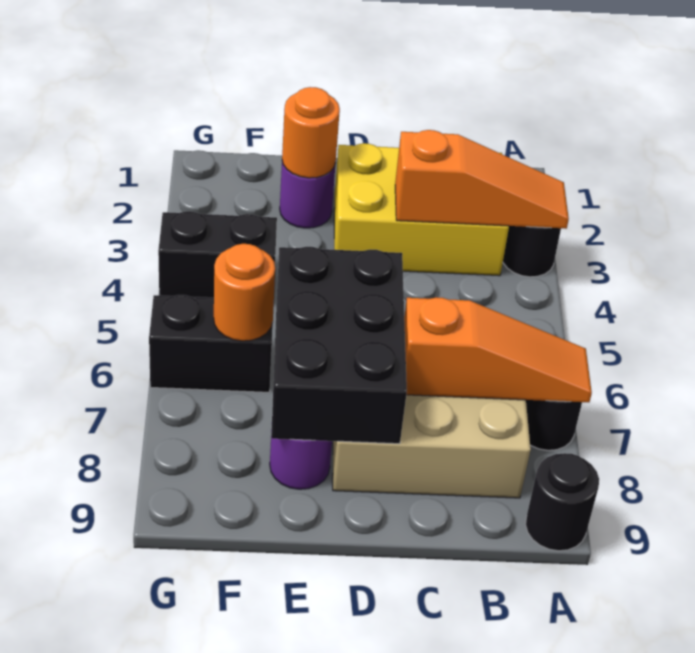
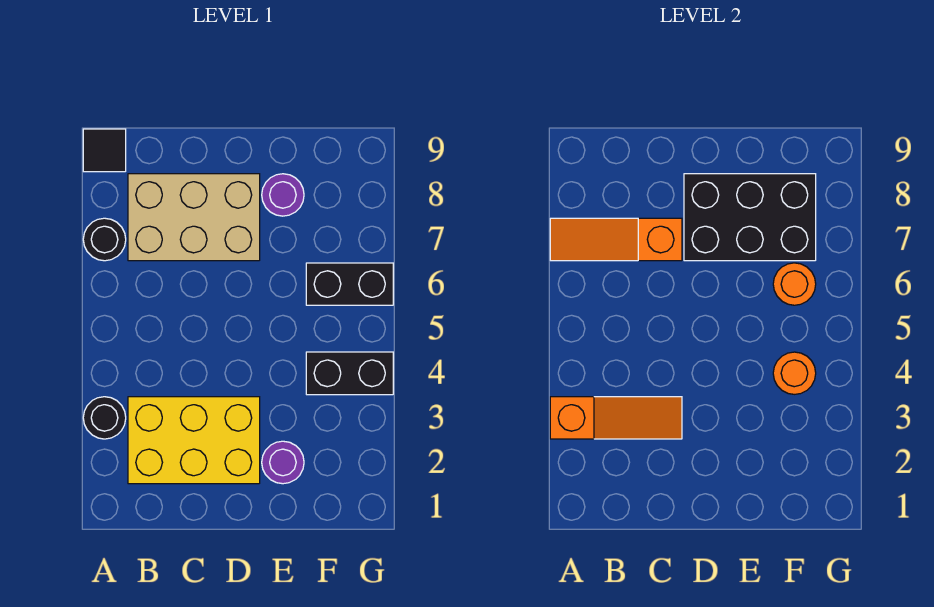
orange 1x3 slope [395,130,569,229] -> orange 1x3 slope turned to [550,397,682,439]
black 1x1 round brick [526,453,599,551] -> black 1x1 tile [83,129,126,172]
black 2x3 brick [271,247,407,444] -> black 2x3 brick turned to [684,174,816,261]
orange 1x1 round brick [282,87,340,178] -> orange 1x1 round brick moved to [773,352,816,394]

